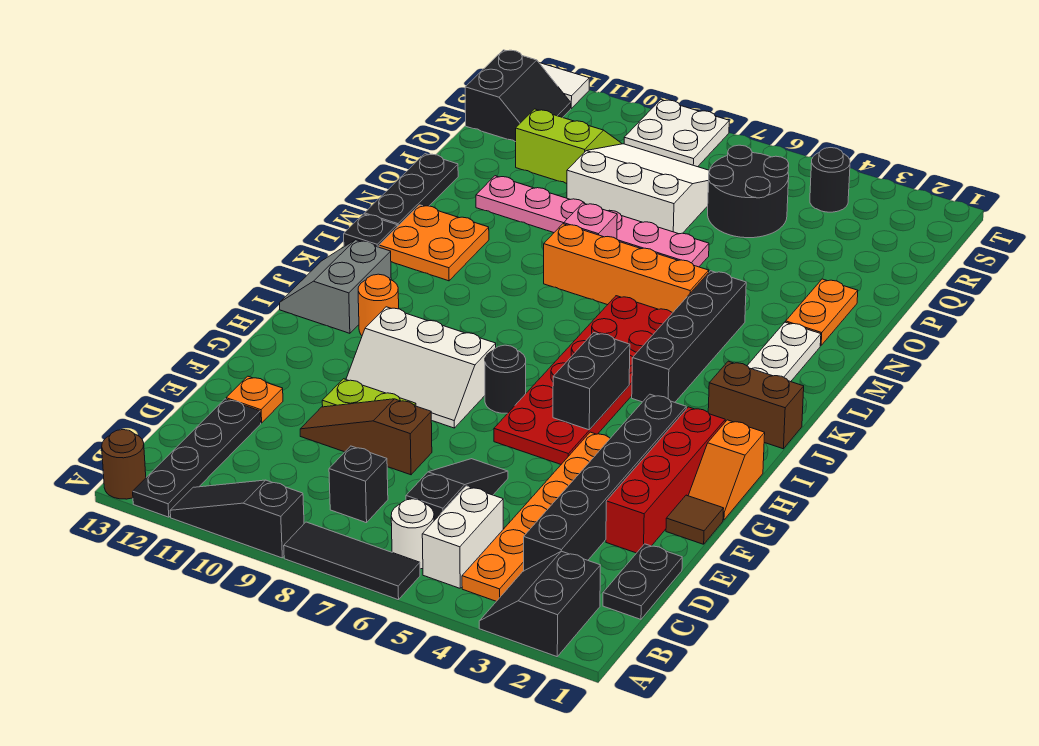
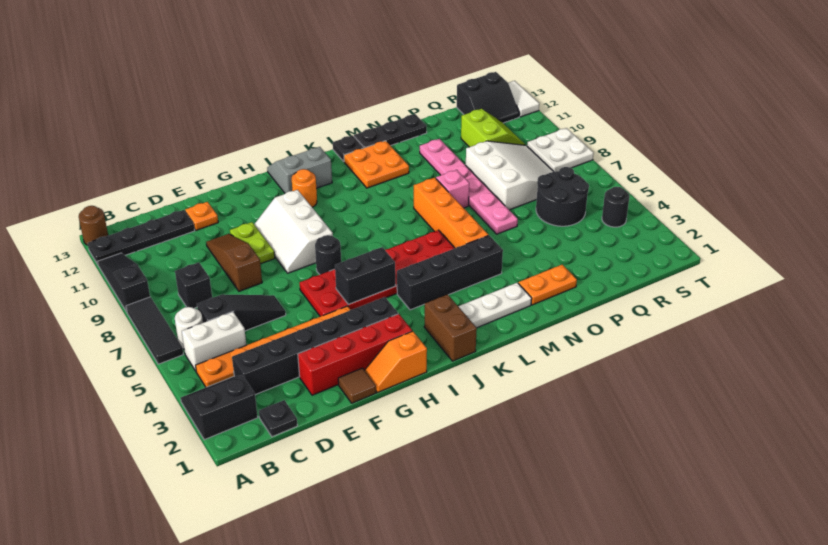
black 1x2 plate [603,544,682,619] -> black 1x1 plate [259,400,298,437]

